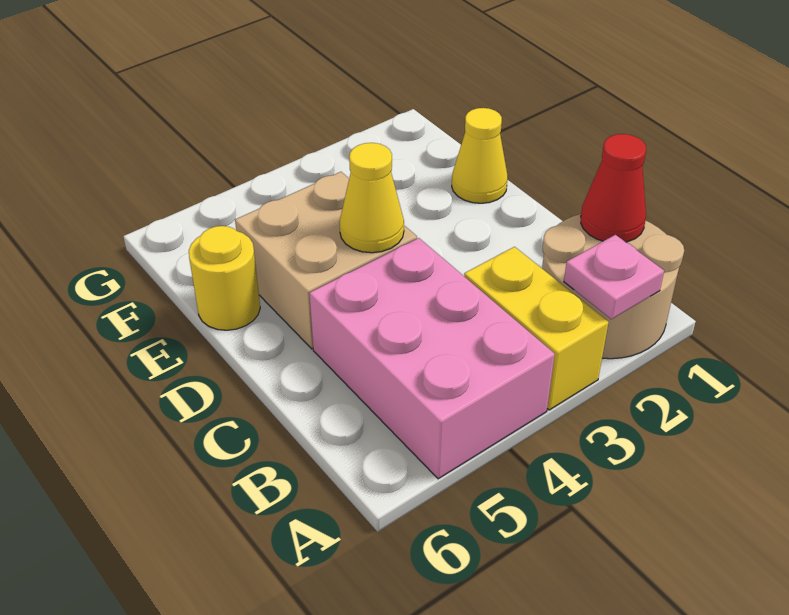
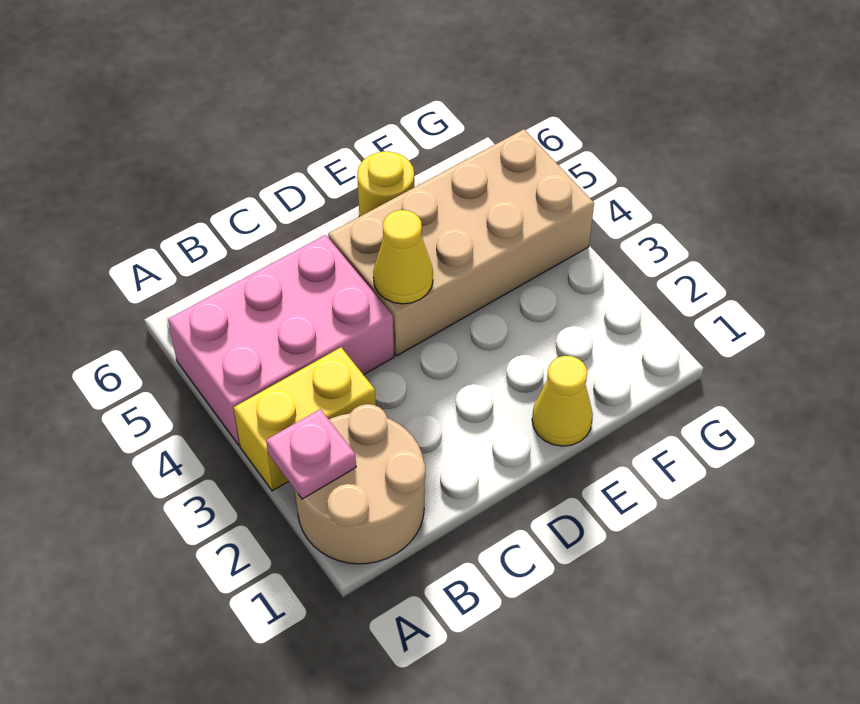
red 1x1 cone [581,134,646,242] -> none
tan 2x2 brick [235,172,417,349] -> tan 2x4 brick [328,129,594,356]

